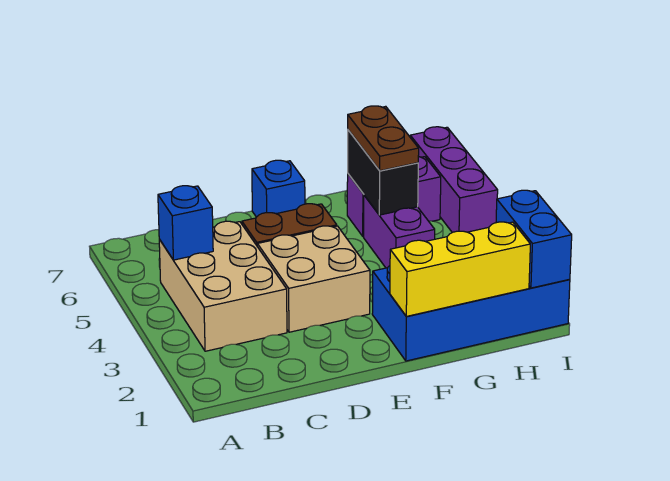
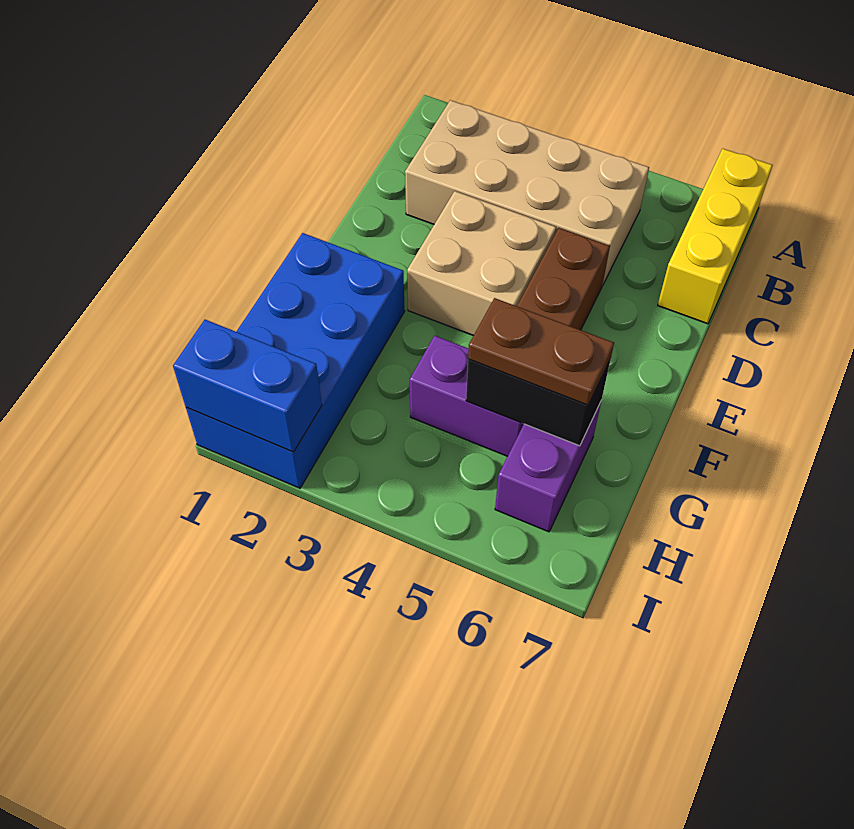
tan 2x3 brick [159,221,287,351] -> tan 2x4 brick [405,100,649,286]
blue 1x1 brick [158,186,213,260] -> none
blue 1x1 brick [252,160,305,217] -> none
yellow 1x3 brick [390,222,530,316] -> yellow 1x3 brick moved to [658,149,773,324]
purple 1x3 brick [410,127,498,233] -> none

